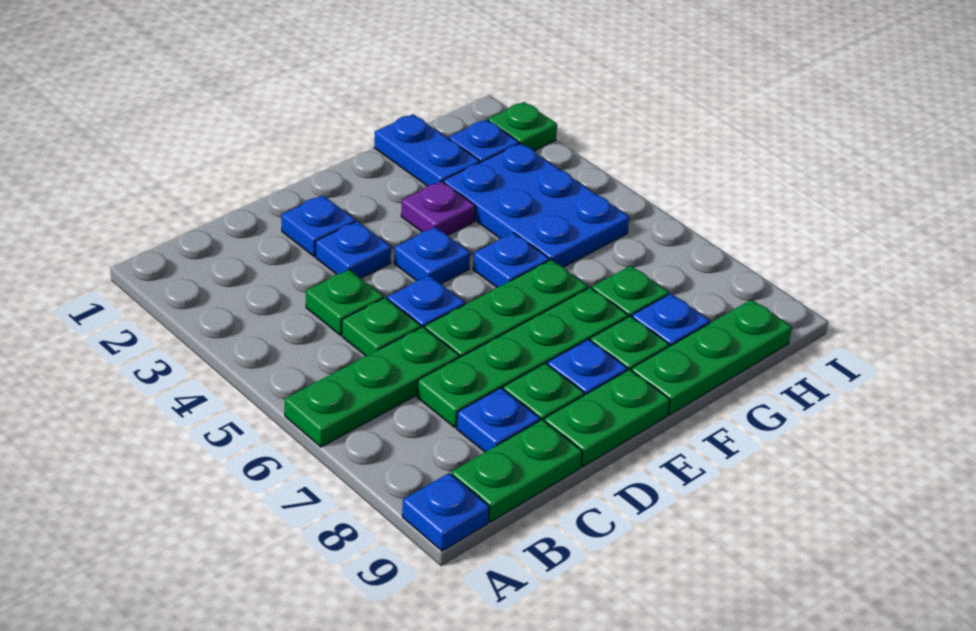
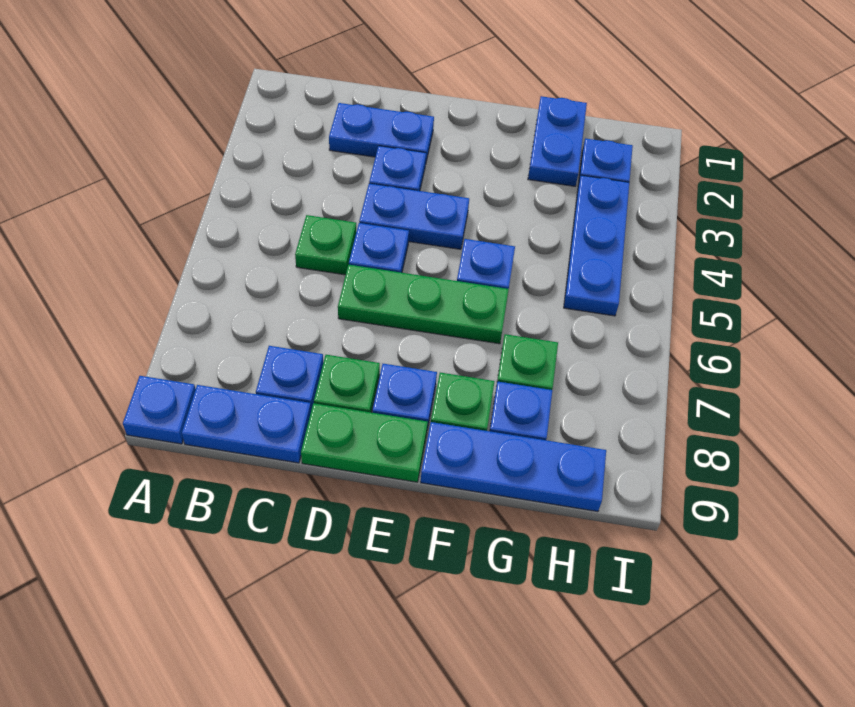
green 1x3 plate [285,327,459,447] -> none
green 1x2 plate [451,420,582,522] -> blue 1x2 plate [182,385,311,463]
green 1x1 plate [306,270,383,335] -> none
green 1x4 plate [417,288,628,427] -> none
blue 1x1 plate [281,195,356,257] -> blue 1x2 plate [329,103,434,161]
blue 1x1 plate [394,227,470,284] -> blue 1x2 plate [359,183,469,249]
purple 1x1 plate [401,181,475,235] -> none
green 1x3 plate [631,300,792,415] -> blue 1x3 plate [421,422,606,512]
blue 2x3 plate [443,143,629,267] -> blue 1x3 plate [564,175,629,316]
green 1x1 plate [488,102,557,151] -> none

